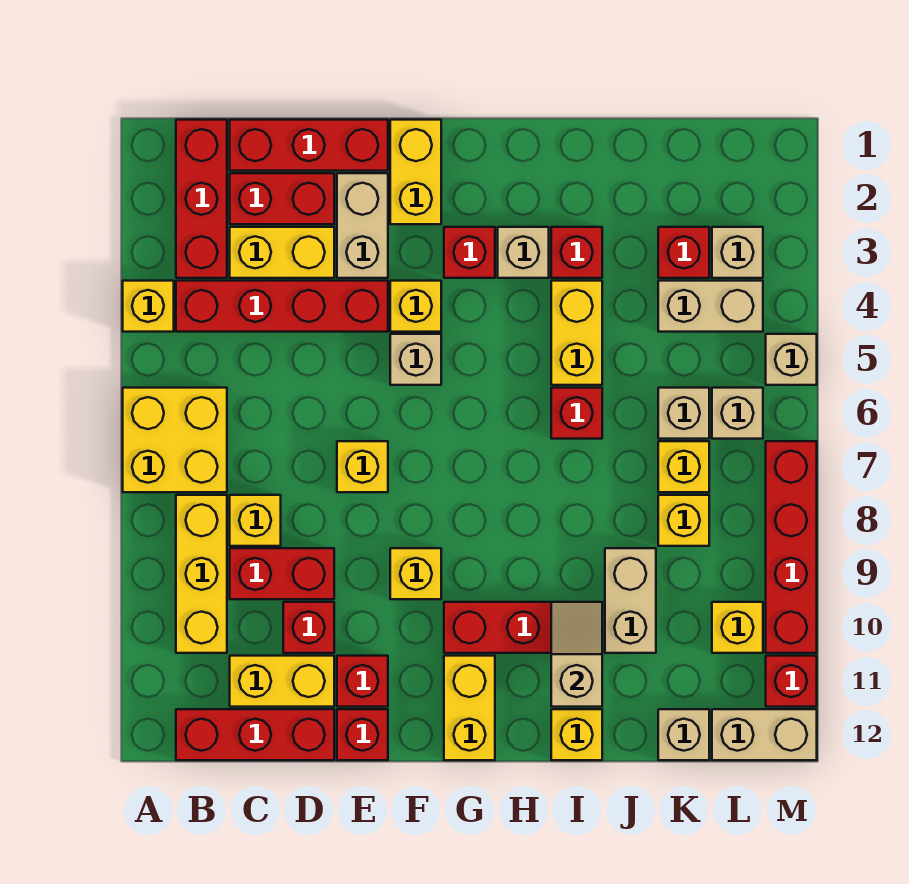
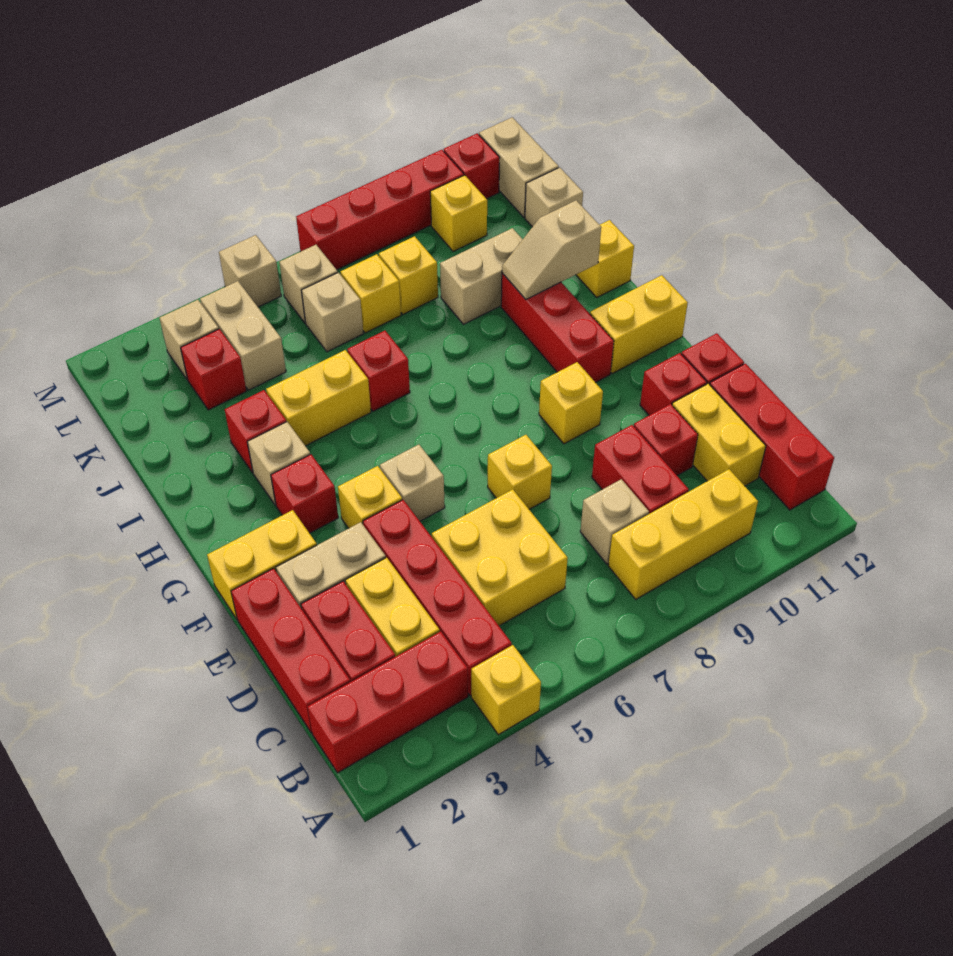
yellow 2x2 brick [123,388,227,492] -> yellow 2x2 brick moved to [432,489,568,626]
yellow 1x1 brick [230,495,281,546] -> tan 1x1 brick [580,479,649,564]

